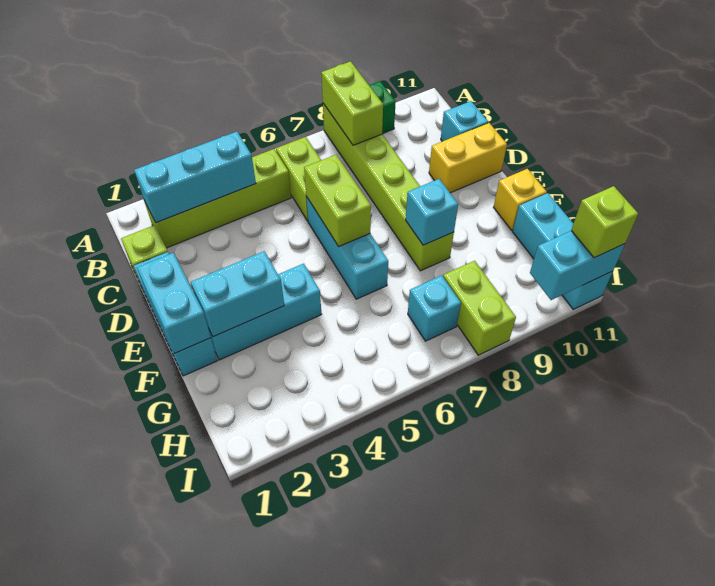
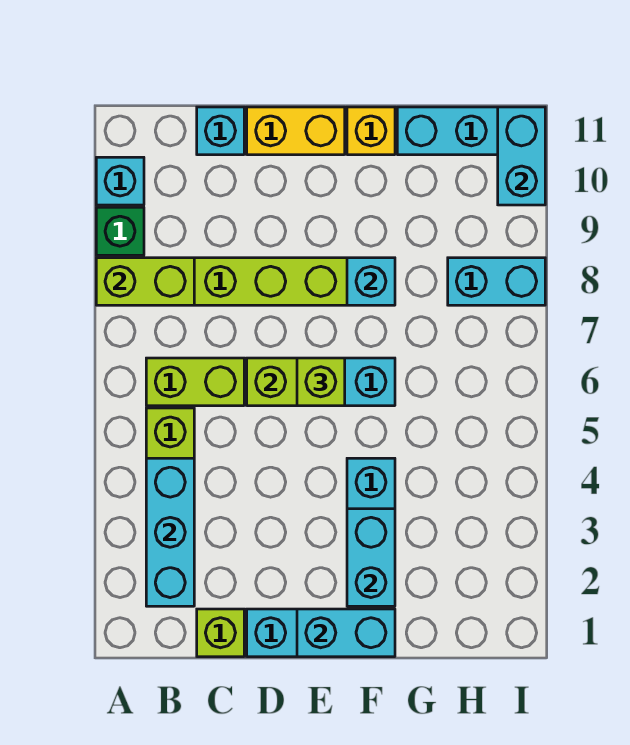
yellow 1x2 brick [429,123,507,193] -> yellow 1x2 brick turned to [247,107,345,155]
cyan 1x1 brick [408,275,461,341] -> cyan 1x1 brick moved to [96,157,144,205]
lime 1x2 brick [443,261,516,355] -> cyan 1x2 brick [448,258,545,305]
lime 1x1 brick [571,186,638,258] -> lime 1x1 brick moved to [297,358,345,406]

